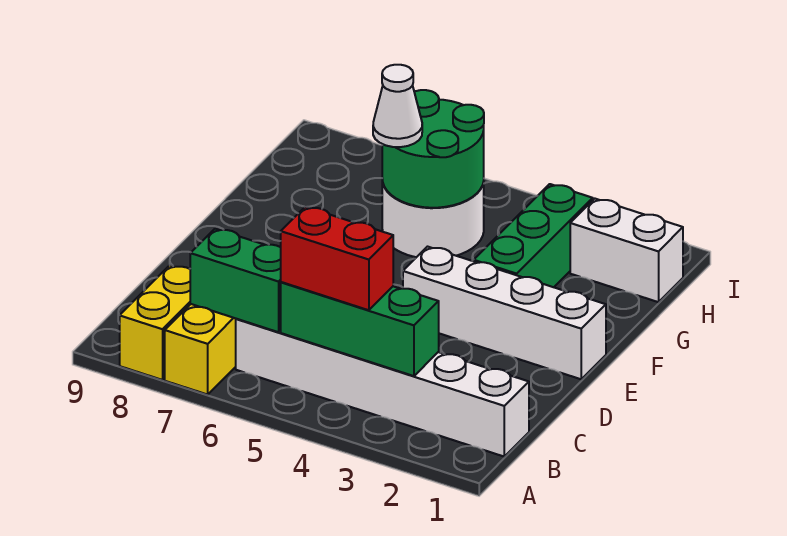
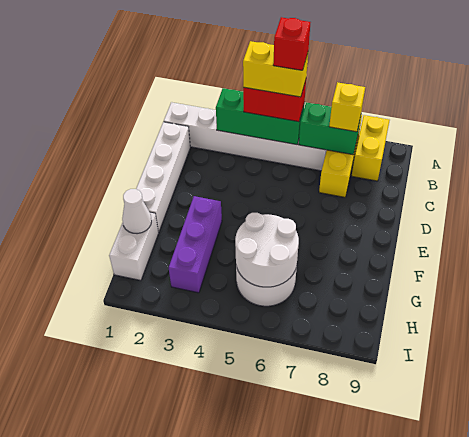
none -> yellow 1x2 brick [243,41,308,97]
none -> red 1x1 brick [273,17,310,70]
none -> yellow 1x1 brick [329,82,365,132]
white 1x4 brick [403,247,606,379] -> white 1x4 brick turned to [136,122,190,232]
green 1x3 brick [474,184,593,287] -> purple 1x3 brick [169,196,222,293]
green 2x2 round brick [382,90,484,208] -> white 2x2 round brick [235,213,299,287]
white 1x1 cone [373,65,422,147] -> white 1x1 cone moved to [122,189,152,234]
white 1x2 brick [570,199,683,302] -> white 1x2 brick turned to [109,212,159,280]

